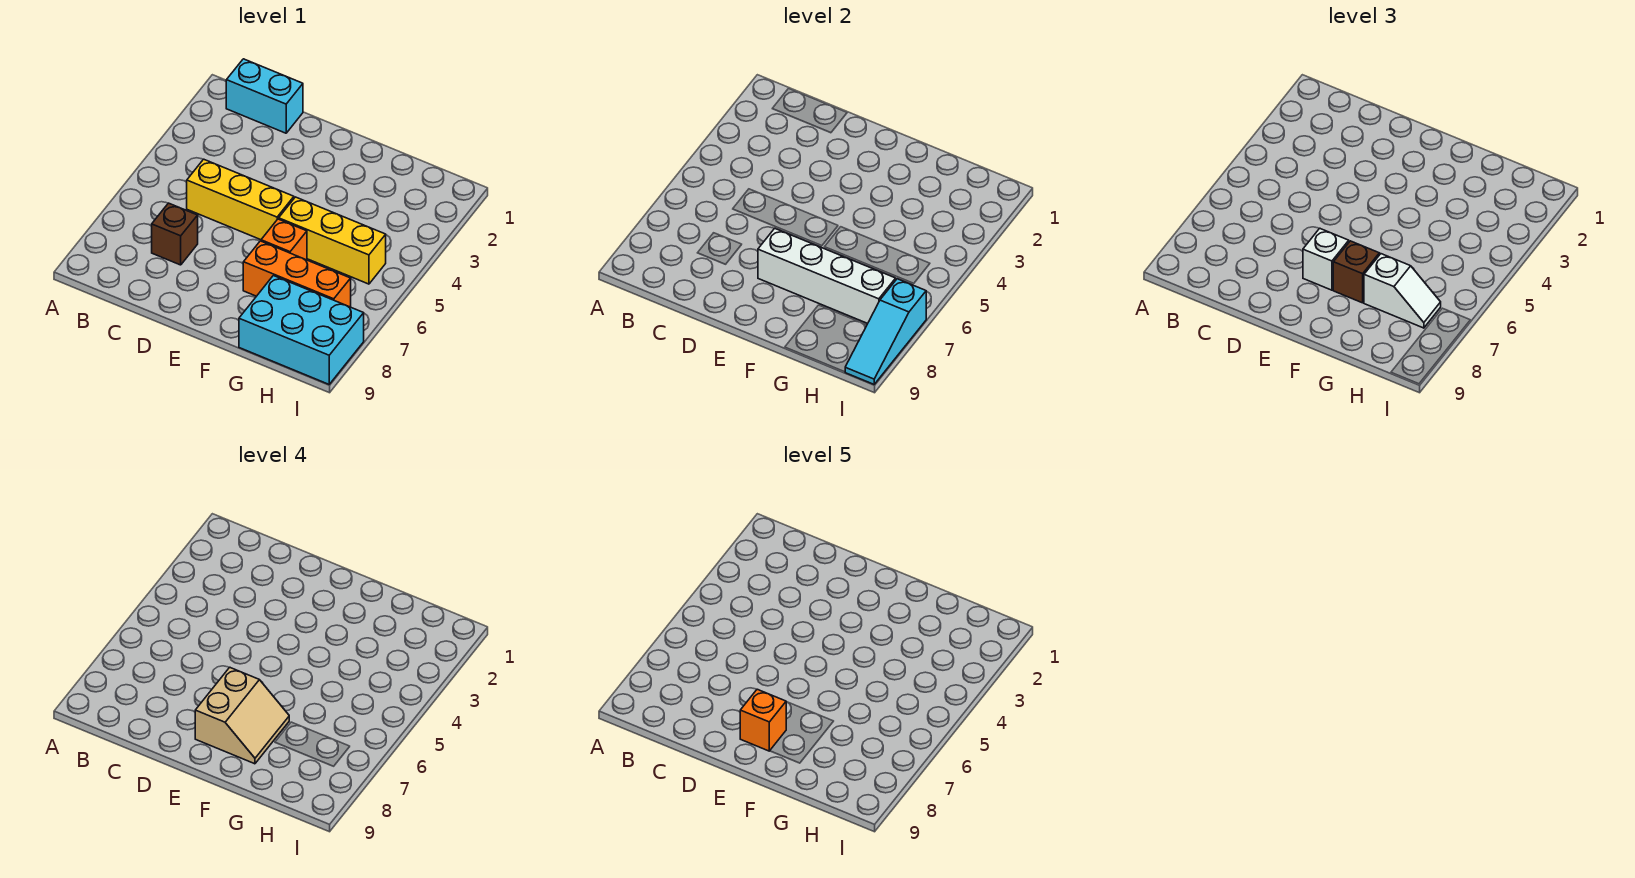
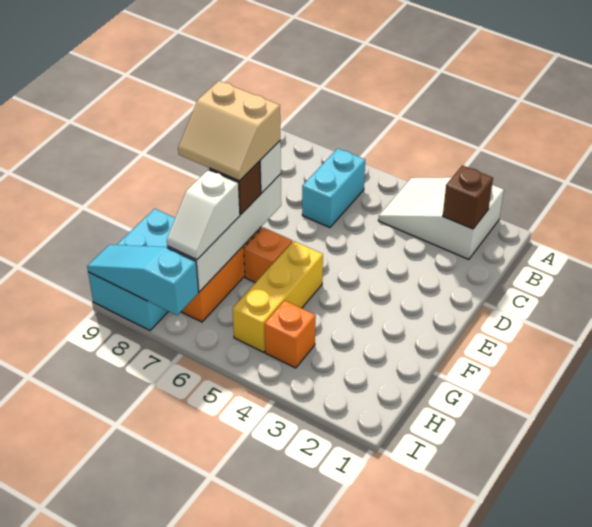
none -> white 2x3 slope [378,177,504,259]
cyan 1x2 brick [226,59,303,133] -> cyan 1x2 brick moved to [302,148,366,227]
yellow 1x3 brick [187,159,294,240] -> none
brown 1x1 brick [152,203,198,265] -> brown 1x1 brick moved to [443,165,493,229]
orange 1x1 brick [740,689,786,751] -> orange 1x1 brick moved to [265,301,315,368]

